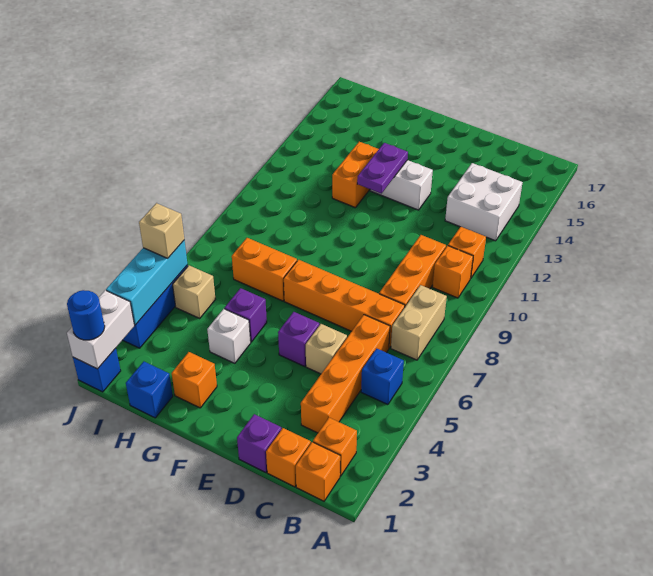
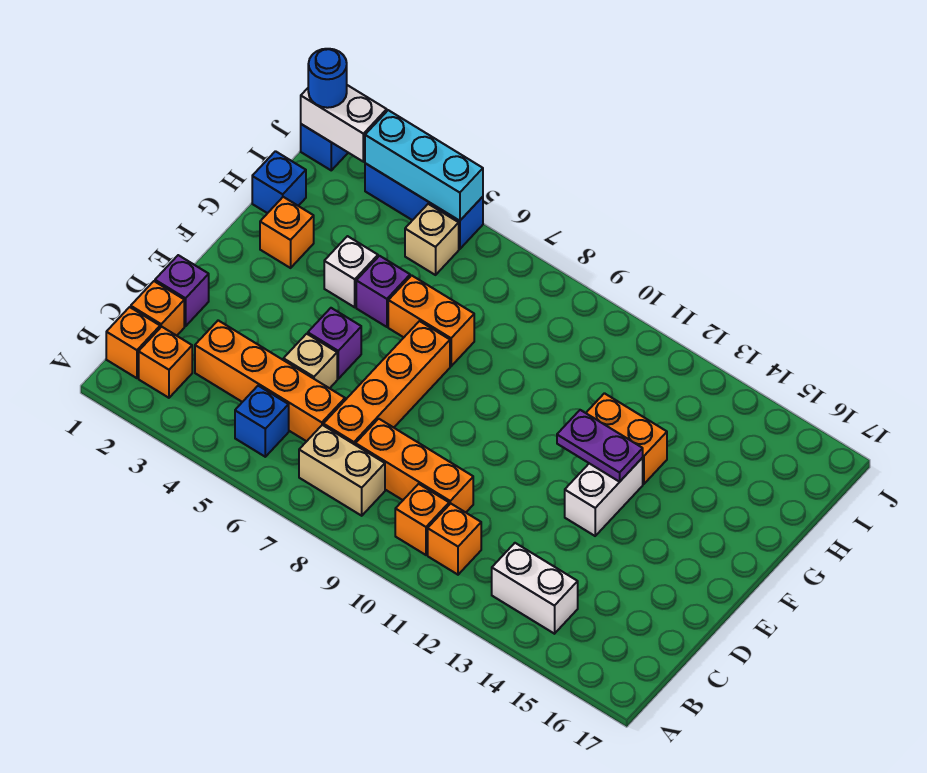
white 2x2 brick [445,163,523,241] -> white 1x2 brick [492,543,578,634]
orange 1x2 brick [232,238,297,301] -> orange 1x2 brick turned to [388,275,474,366]
tan 1x1 brick [139,203,184,258] -> none

